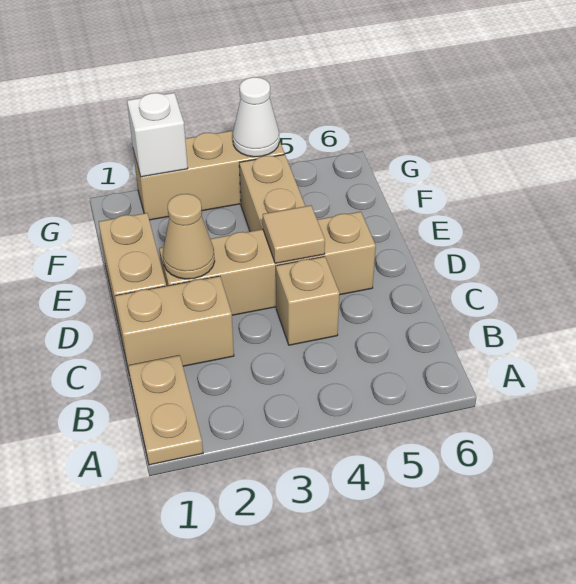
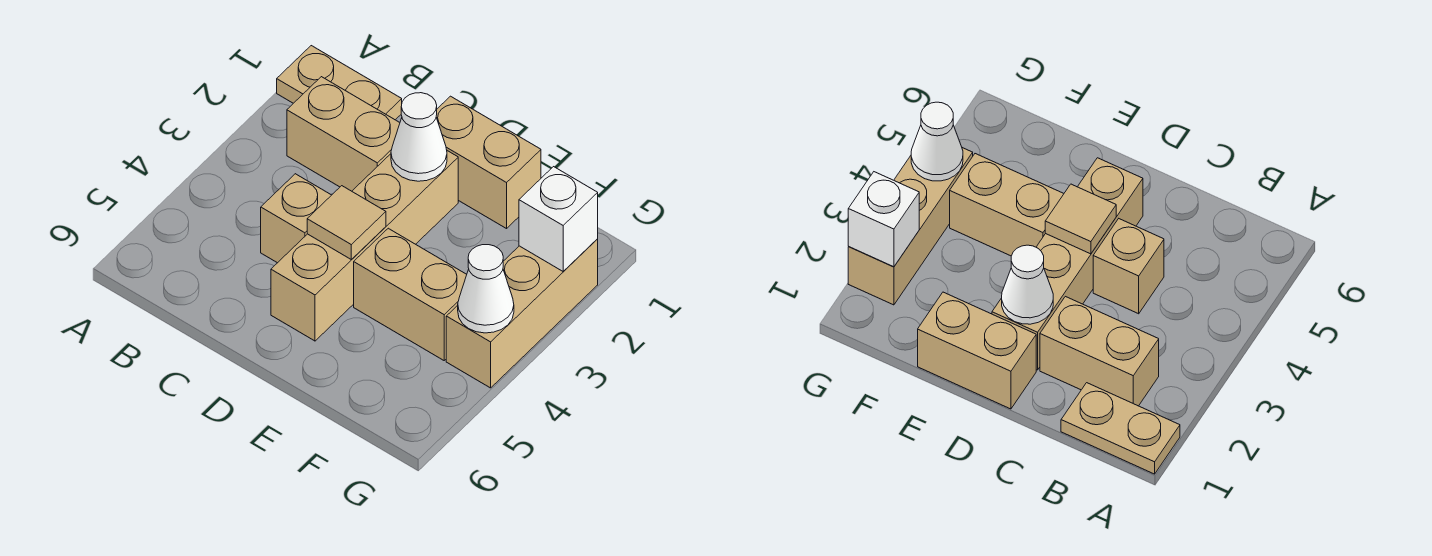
tan 1x2 brick [115,276,234,371] -> tan 1x2 brick turned to [287,77,400,191]
tan 1x1 cone [163,194,215,279] -> white 1x1 cone [391,93,447,181]

